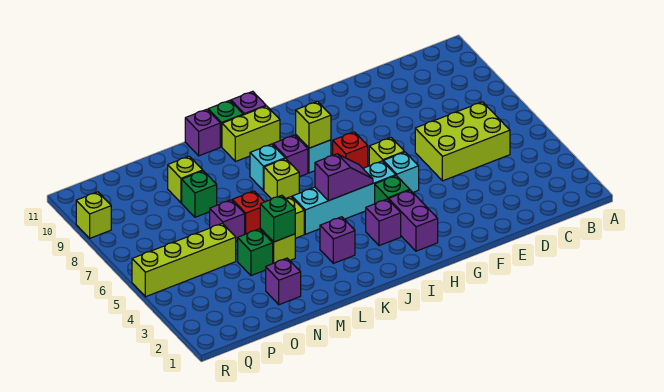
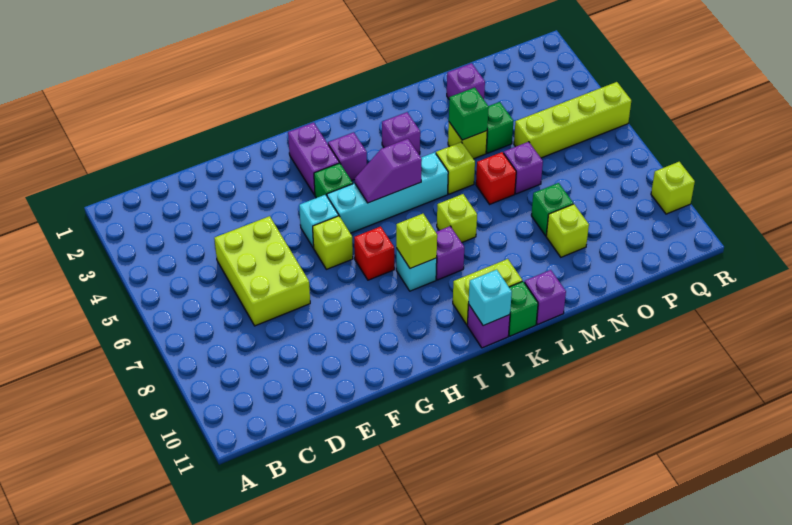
lime 2x3 brick [415,102,510,181] -> lime 2x3 brick turned to [214,216,310,326]
cyan 1x1 brick [250,144,285,191] -> cyan 1x1 brick moved to [469,270,512,326]

